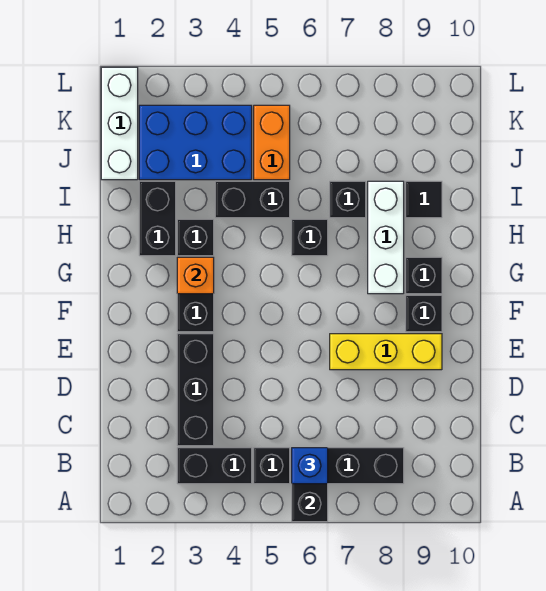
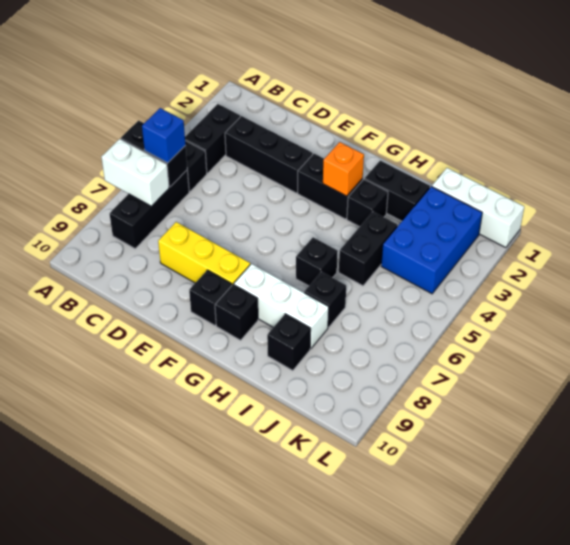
none -> white 1x2 brick [101,139,169,206]
yellow 1x3 brick [330,334,442,370] -> yellow 1x3 brick turned to [158,222,250,285]
black 1x1 tile [406,181,442,218] -> black 1x1 brick [267,314,311,371]
orange 1x2 brick [254,105,290,180] -> none

